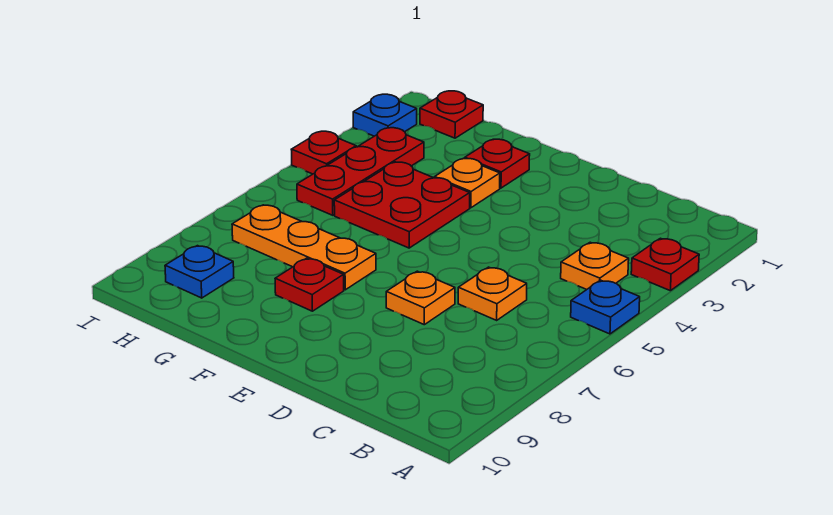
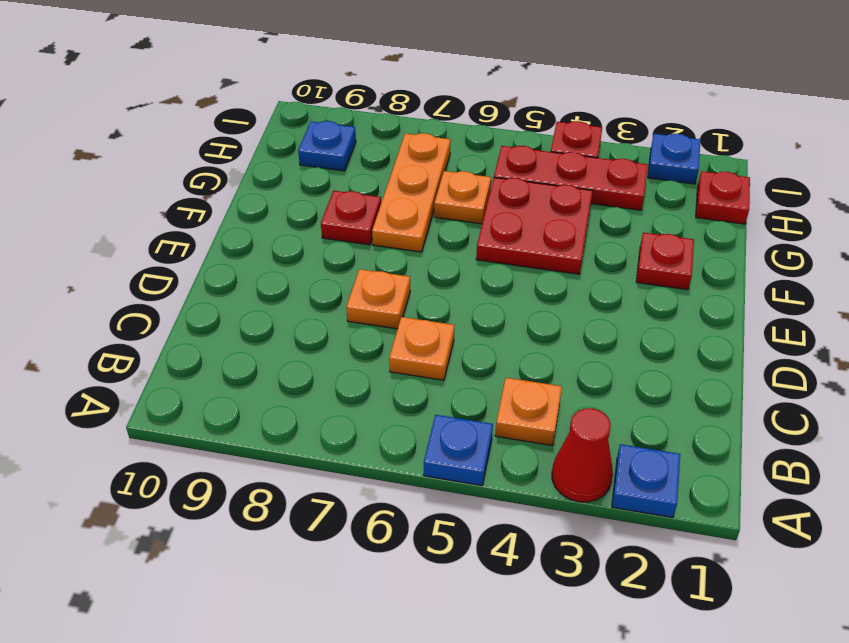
none -> blue 1x1 plate [612,444,680,518]
red 1x1 plate [631,238,699,291] -> red 1x1 cone [552,408,613,502]
orange 1x1 plate [435,158,500,208] -> orange 1x1 plate moved to [434,171,491,224]

